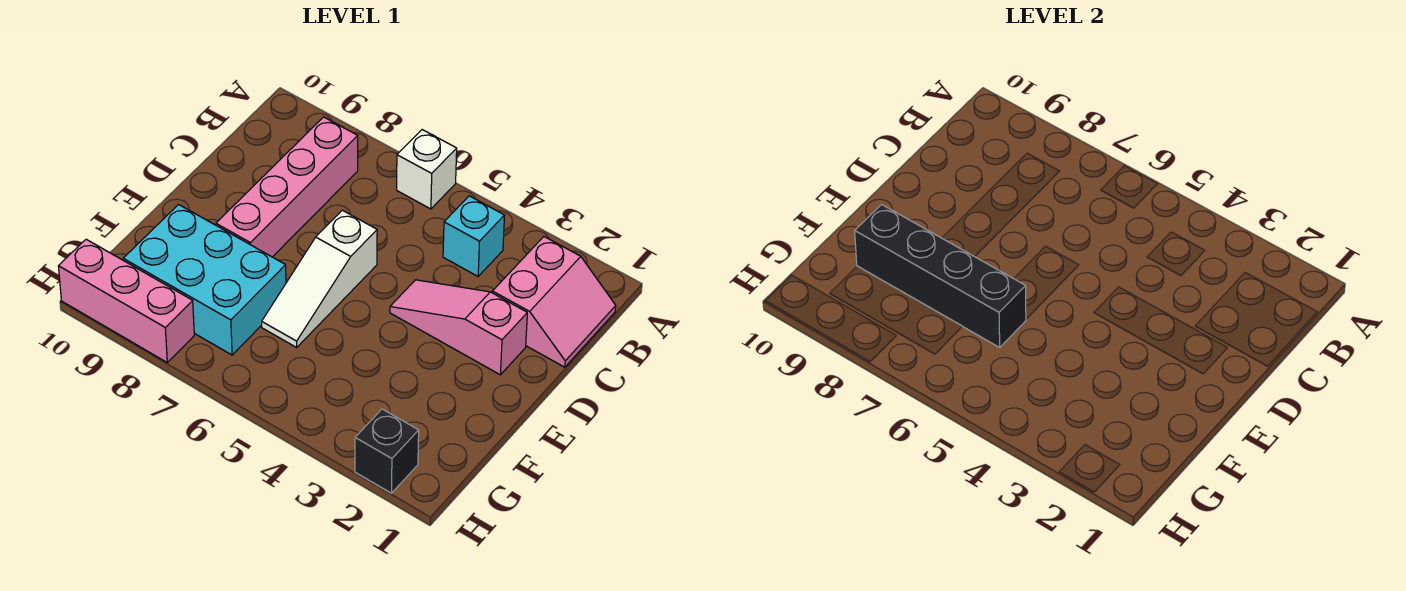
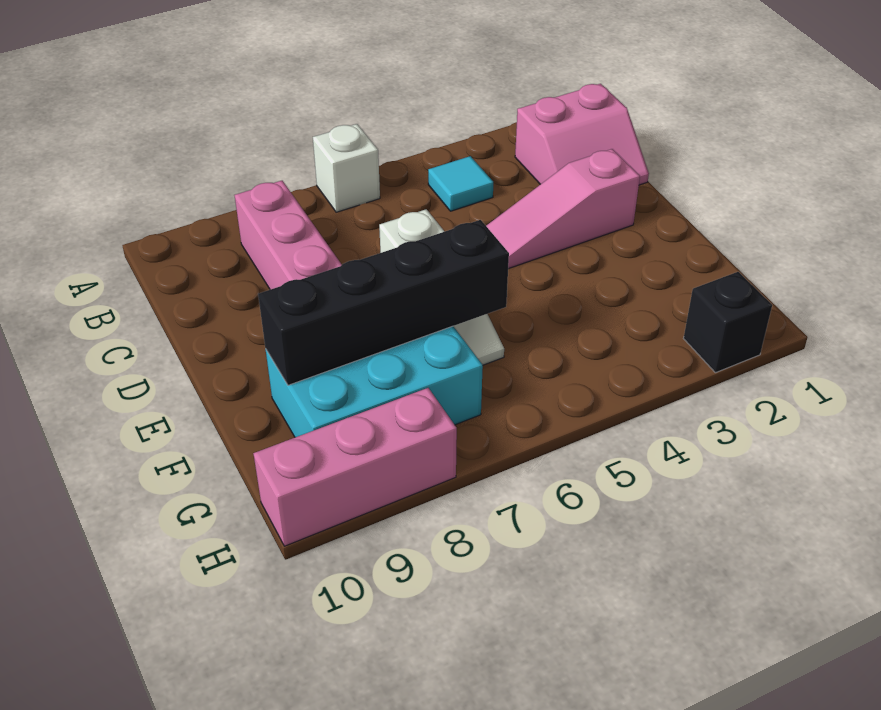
pink 2x2 slope [492,237,616,367] -> pink 2x2 slope turned to [515,84,649,185]
cyan 1x1 brick [443,196,505,276] -> cyan 1x1 tile [428,156,493,211]

